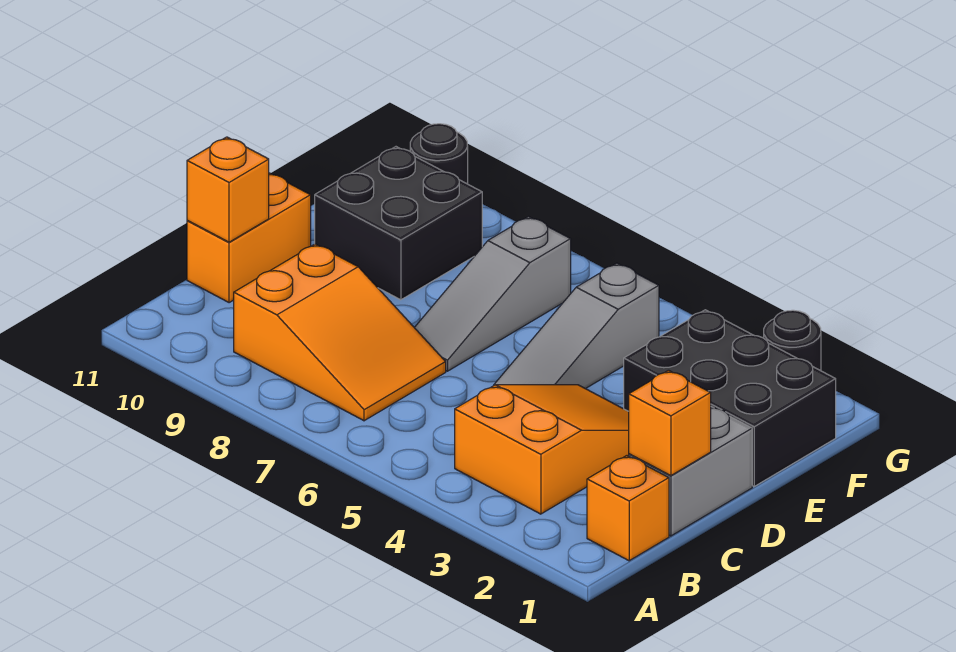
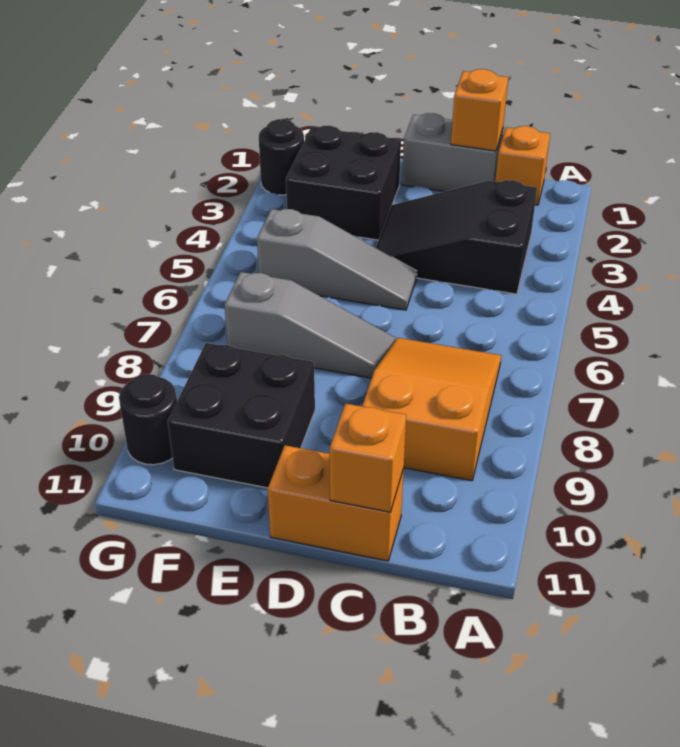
orange 2x3 slope [455,385,629,514] -> black 2x3 slope [376,180,537,294]
black 2x3 brick [624,310,836,486] -> black 2x2 brick [286,126,401,240]

